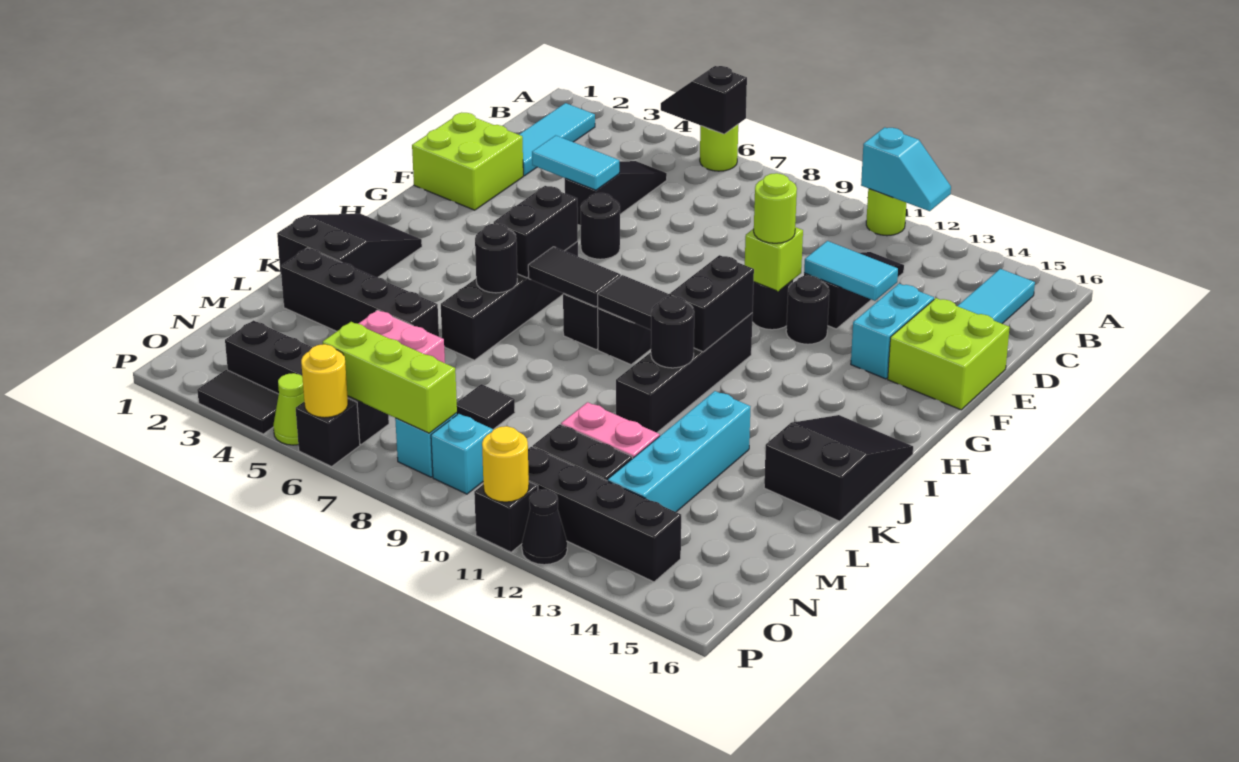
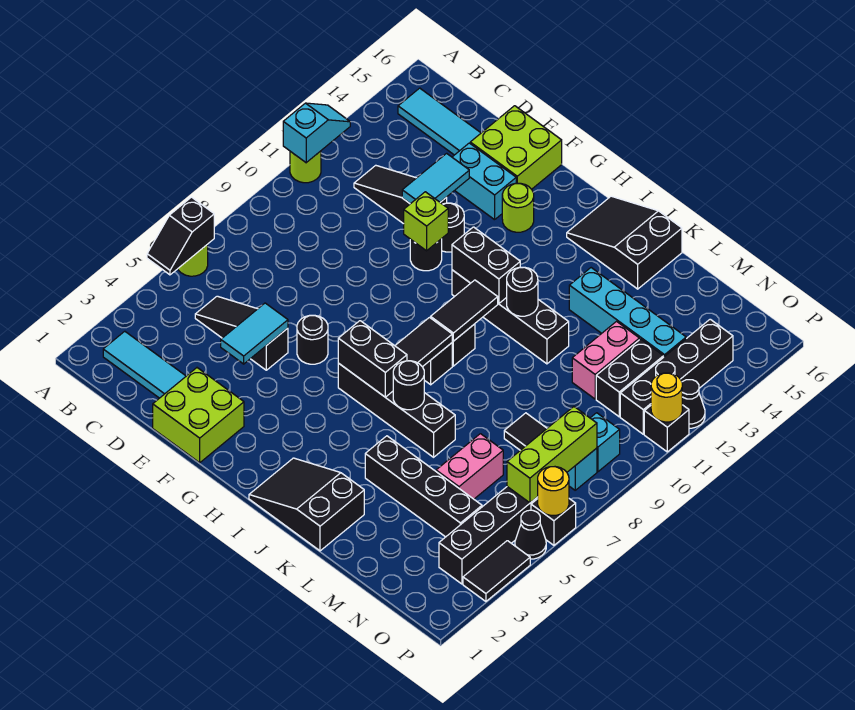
lime 1x1 round brick [754,173,797,243] -> lime 1x1 round brick moved to [502,183,534,232]
black 1x4 brick [281,248,439,337] -> black 1x4 brick turned to [365,436,482,537]
lime 1x1 cone [273,373,304,445] -> black 1x1 cone [515,510,546,559]

